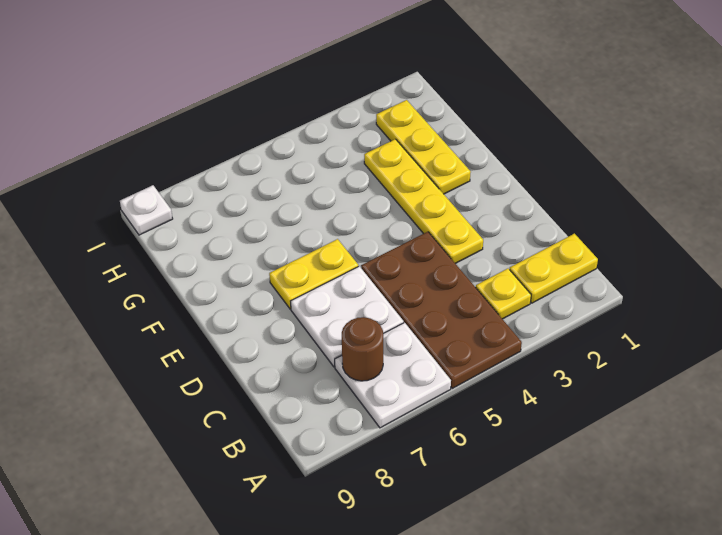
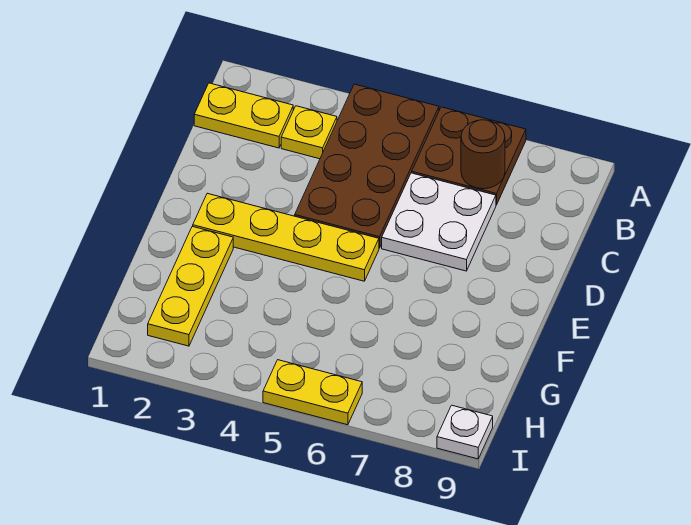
white 2x2 plate [335,323,451,428] -> brown 2x2 plate [412,107,526,205]
yellow 1x4 plate [364,139,483,264] -> yellow 1x4 plate turned to [193,193,379,281]
yellow 1x2 plate [269,239,358,309] -> yellow 1x2 plate moved to [263,360,362,425]

